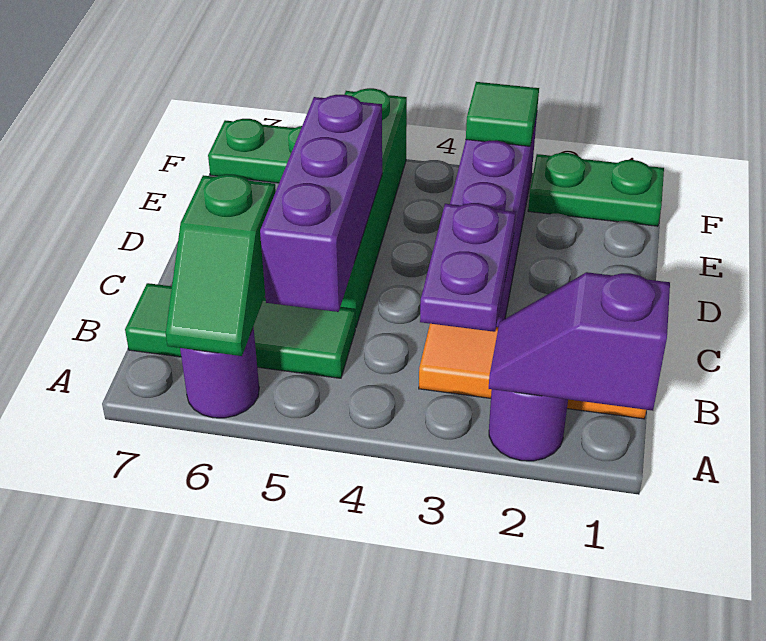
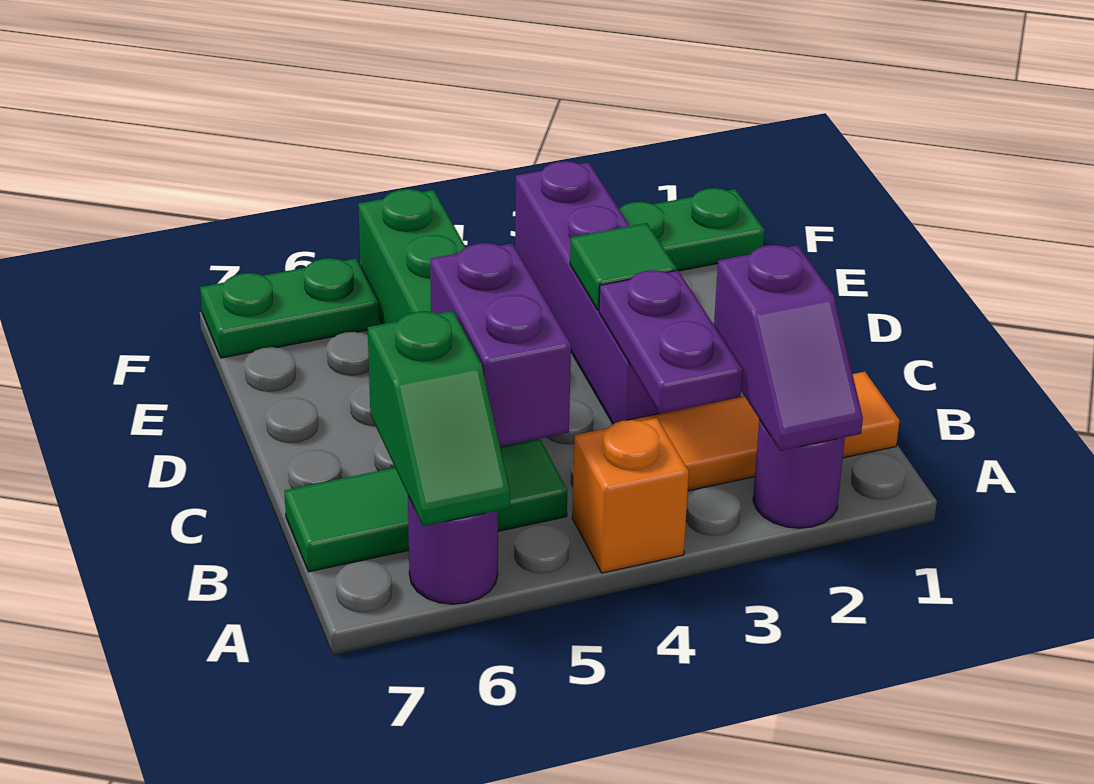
purple 1x2 slope [489,272,670,411] -> purple 1x2 slope turned to [714,245,863,451]
none -> orange 1x1 brick [572,418,689,573]
purple 1x3 brick [260,95,382,312] -> purple 1x2 brick [430,243,571,446]
green 1x1 tile [466,82,539,146] -> green 1x1 tile moved to [570,223,677,310]

